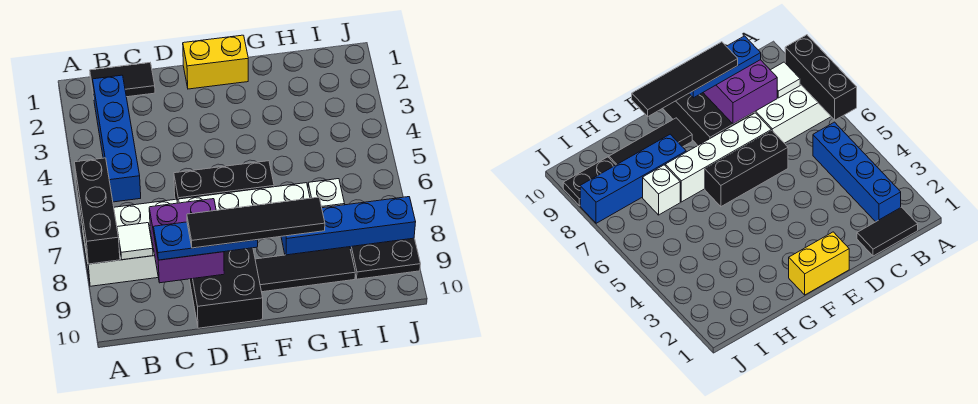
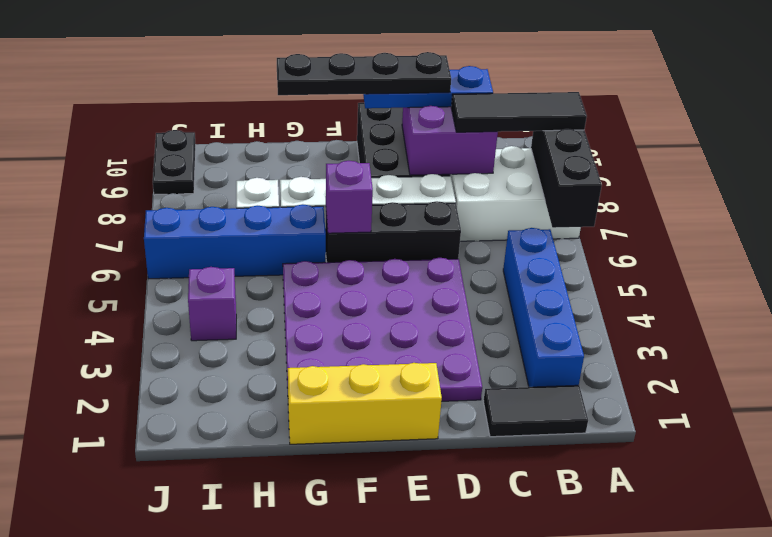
white 1x1 tile [117,223,153,260] -> none
none -> purple 4x4 plate [283,258,482,401]
black 1x4 tile [187,197,325,248] -> black 1x4 plate [277,52,451,95]
yellow 1x2 brick [183,35,248,89] -> yellow 1x3 brick [288,363,442,444]
none -> purple 1x1 brick [326,161,373,233]
black 1x3 tile [255,247,355,292] -> black 1x3 tile moved to [451,92,587,132]
blue 1x4 brick [281,197,416,255] -> blue 1x4 brick moved to [144,204,326,279]
none -> purple 1x1 brick [188,267,236,341]
black 1x2 plate [351,238,421,279] -> black 1x2 plate turned to [153,130,196,195]

